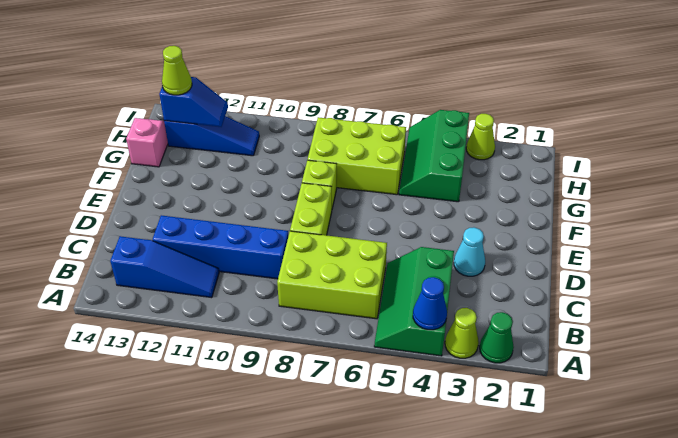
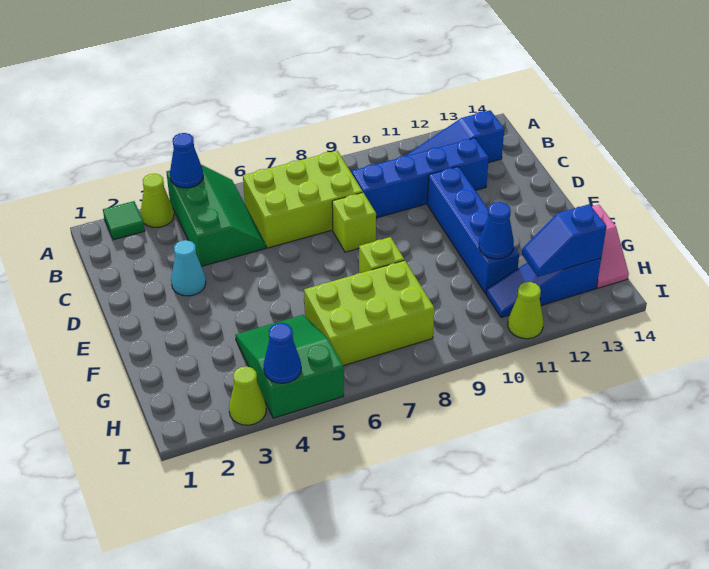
green 1x1 cone [480,312,514,363] -> green 1x1 tile [103,201,145,240]
lime 1x2 brick [290,183,332,235] -> lime 1x1 brick [332,193,376,252]
none -> blue 1x4 brick [427,167,519,293]
green 2x3 slope [399,110,469,202] -> green 2x3 slope turned to [235,315,344,418]
none -> blue 1x1 cone [479,202,514,259]
lime 1x1 cone [162,46,192,95] -> lime 1x1 cone moved to [508,282,543,339]
none -> blue 1x1 cone [264,323,301,383]

